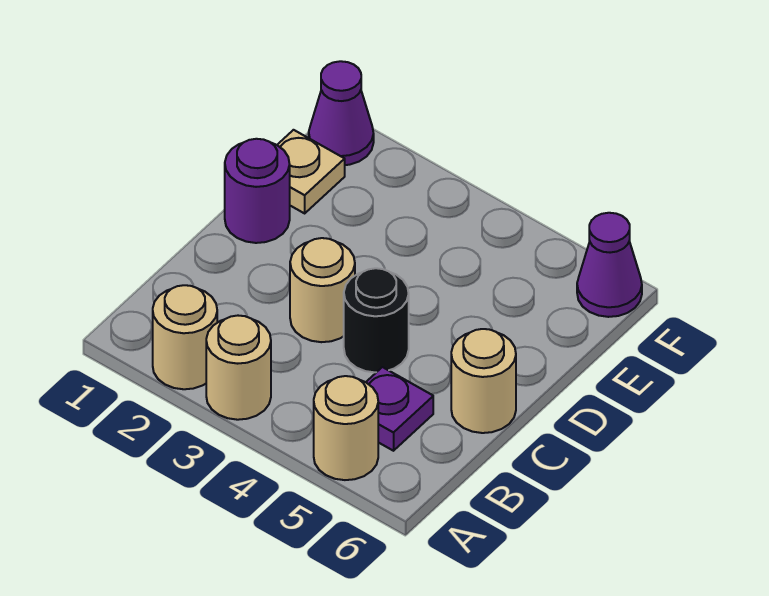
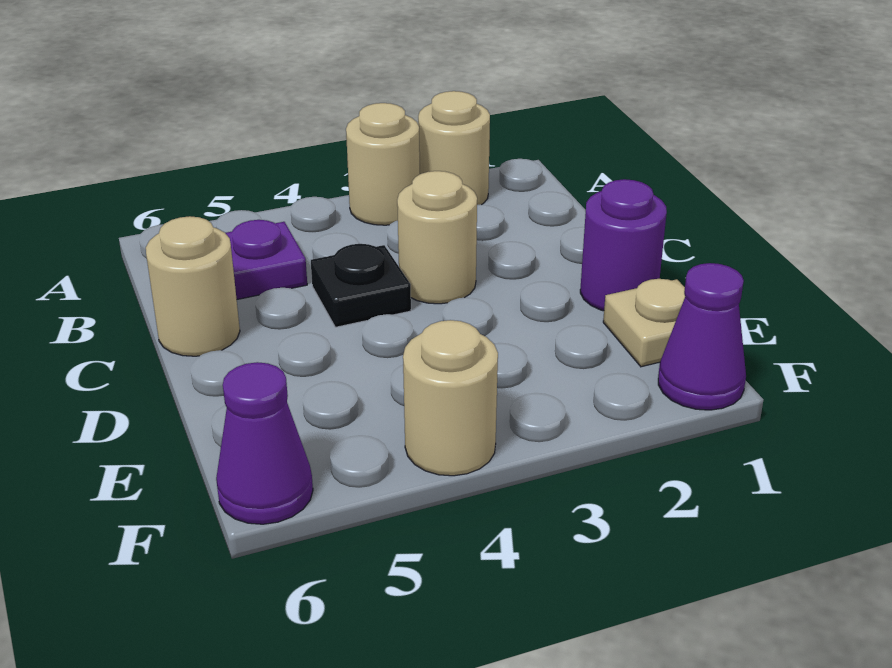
tan 1x1 round brick [314,376,378,480] -> tan 1x1 round brick moved to [403,320,498,476]
black 1x1 round brick [344,268,409,372] -> black 1x1 plate [311,244,411,327]

